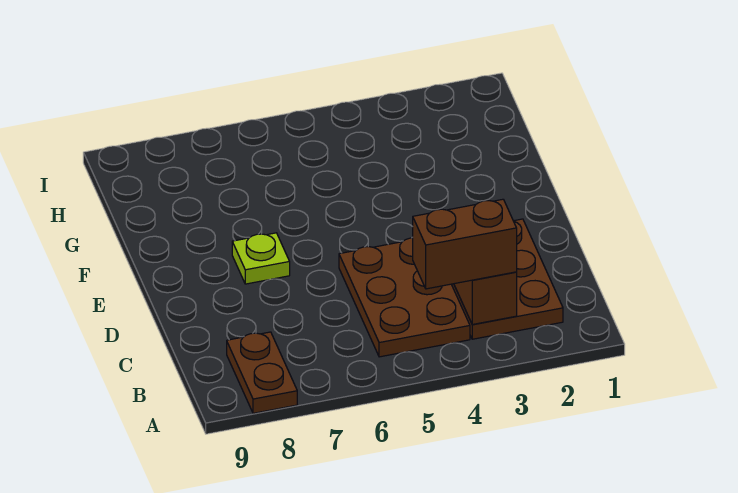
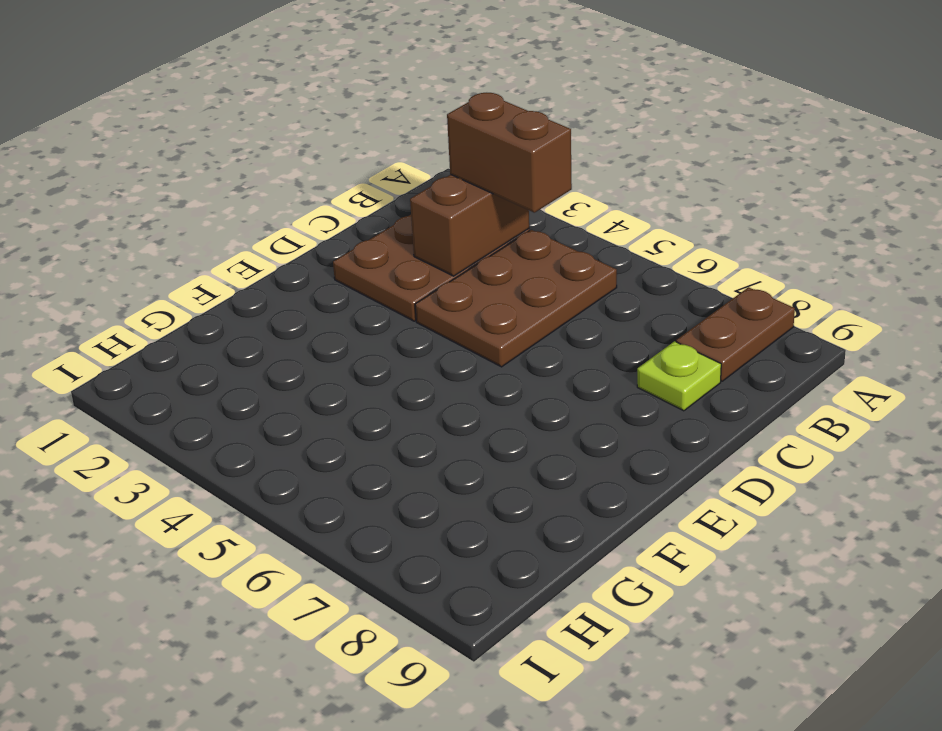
lime 1x1 plate [232,233,290,284] -> lime 1x1 plate moved to [637,341,721,411]

